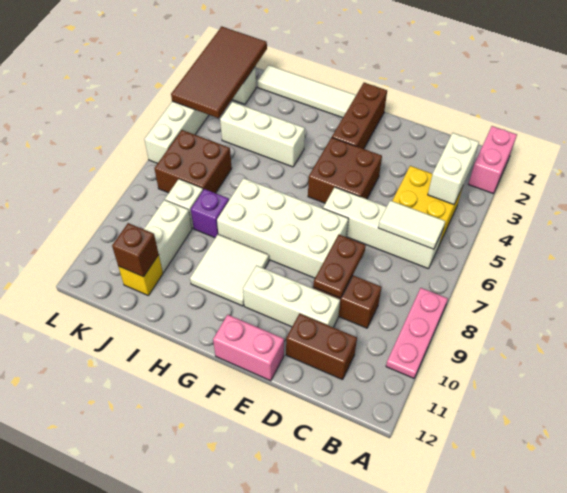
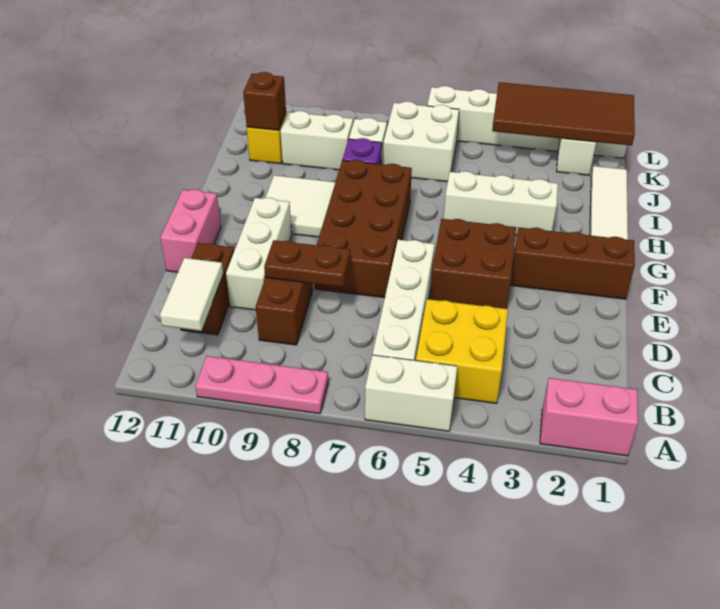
white 1x2 brick [428,133,479,205] -> white 1x2 brick moved to [365,355,457,431]
white 1x2 tile [378,200,445,249] -> white 1x2 tile moved to [160,258,223,331]
white 2x4 brick [217,178,348,278] -> brown 2x4 brick [315,160,412,298]
white 1x3 brick [220,102,305,167] -> white 1x3 brick turned to [444,171,558,235]
brown 2x2 brick [154,130,232,193] -> white 2x2 brick [383,102,459,182]

